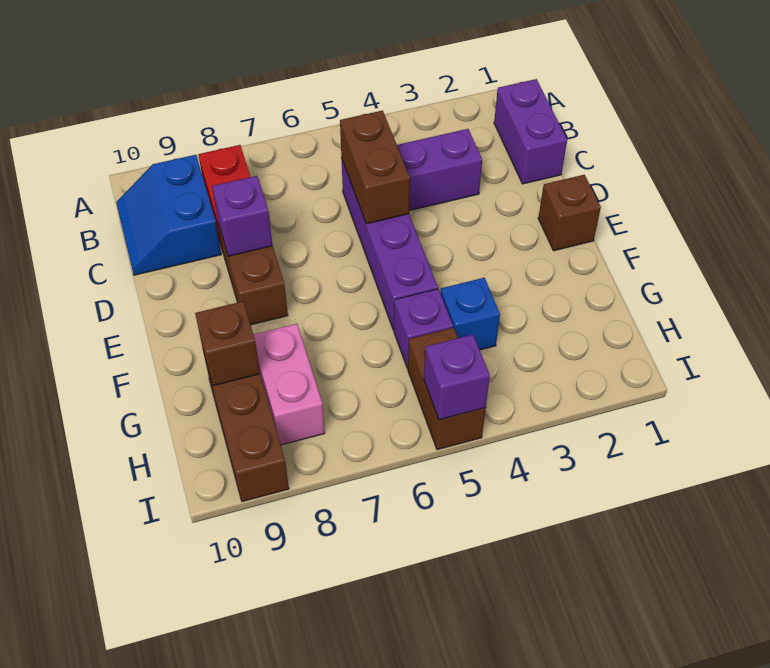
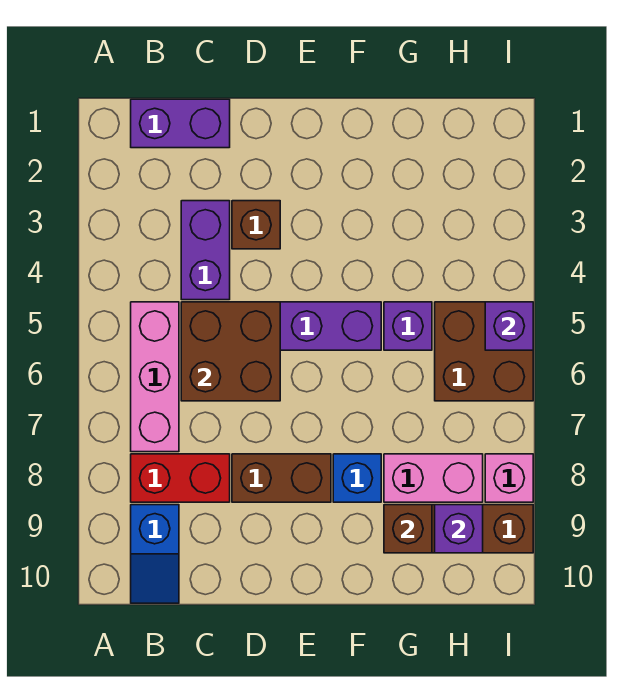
none -> pink 1x3 brick [131,302,179,452]
blue 2x2 slope [116,155,221,275] -> blue 1x2 slope [131,505,179,603]
brown 1x2 brick [340,111,410,224] -> brown 2x2 brick [181,302,280,401]
purple 1x1 brick [212,176,273,256] -> purple 1x1 brick moved to [435,505,483,553]
brown 1x1 brick [538,175,601,251] -> brown 1x1 brick moved to [232,201,280,249]
blue 1x1 brick [440,278,500,350] -> blue 1x1 brick moved to [333,454,381,502]
brown 1x2 brick [408,328,486,450] -> brown 2x2 brick [435,302,533,401]
none -> pink 1x1 brick [485,454,533,502]

